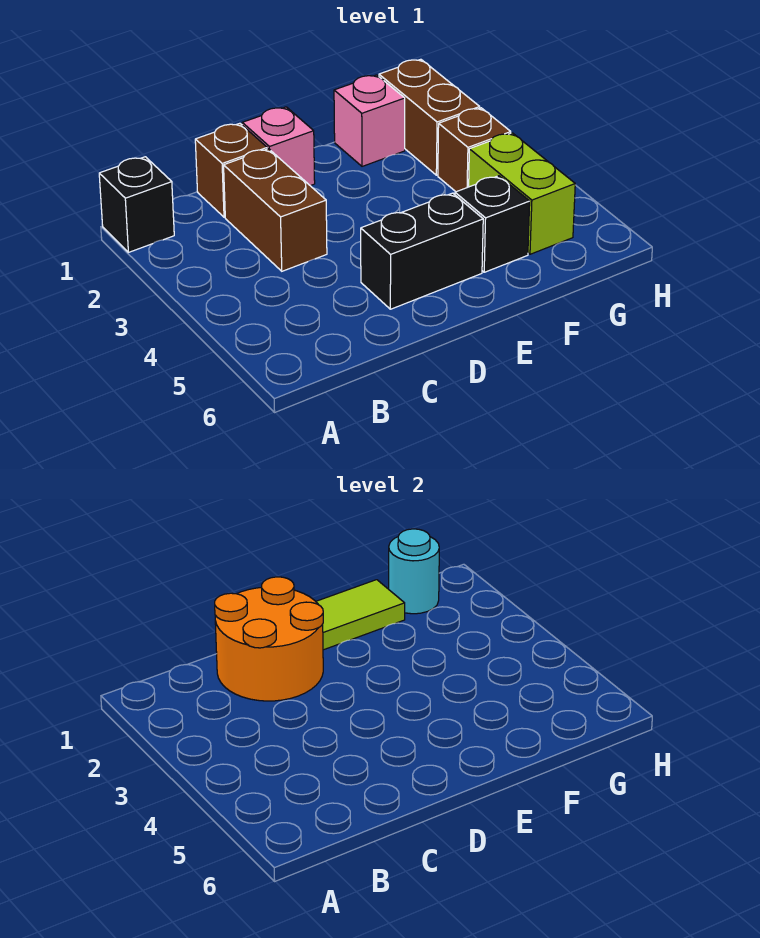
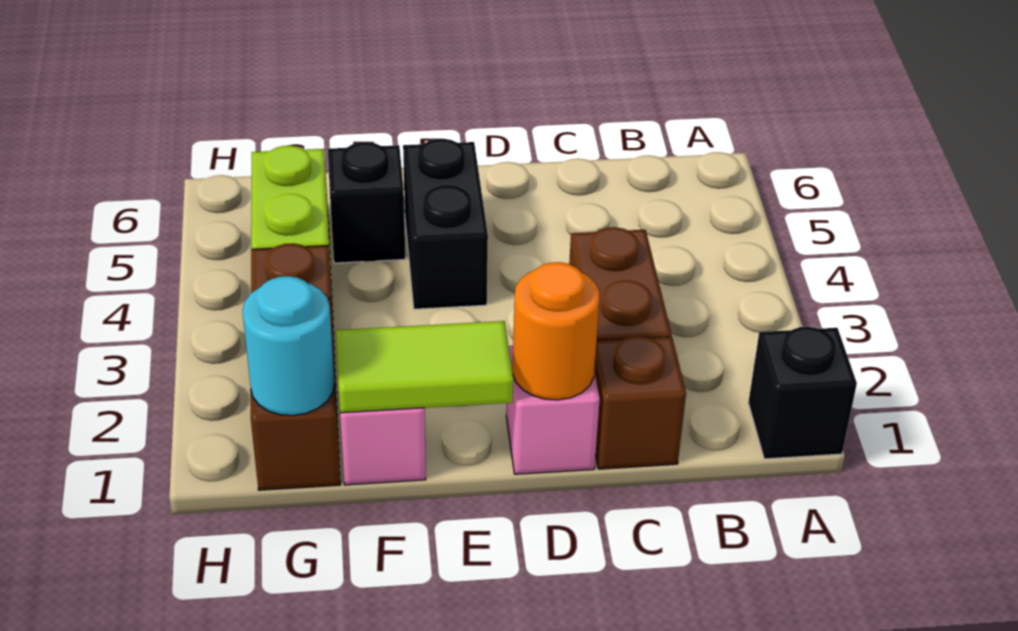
orange 2x2 round brick [215,577,323,701] -> orange 1x1 round brick [512,262,600,400]
black 1x2 brick [361,193,483,309] -> black 1x2 brick turned to [403,139,488,309]

